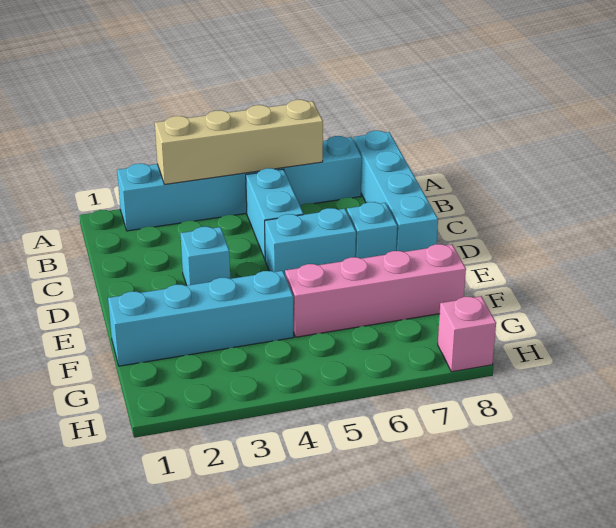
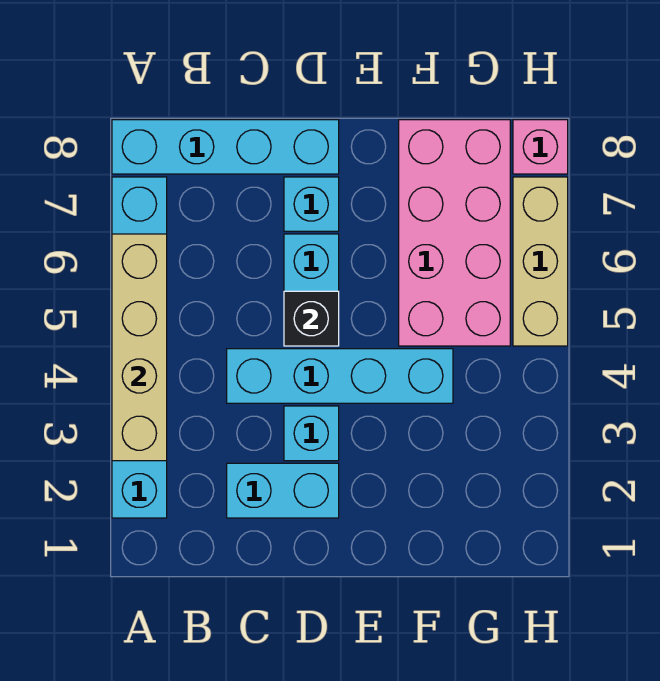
cyan 1x2 brick [246,168,303,259] -> cyan 1x2 brick moved to [227,463,339,518]
none -> black 1x1 brick [284,291,339,346]
cyan 1x4 brick [108,271,294,366] -> cyan 1x4 brick turned to [227,349,453,403]
pink 1x4 brick [285,244,466,337] -> pink 2x4 brick [399,120,510,346]
none -> tan 1x3 brick [513,177,568,346]

